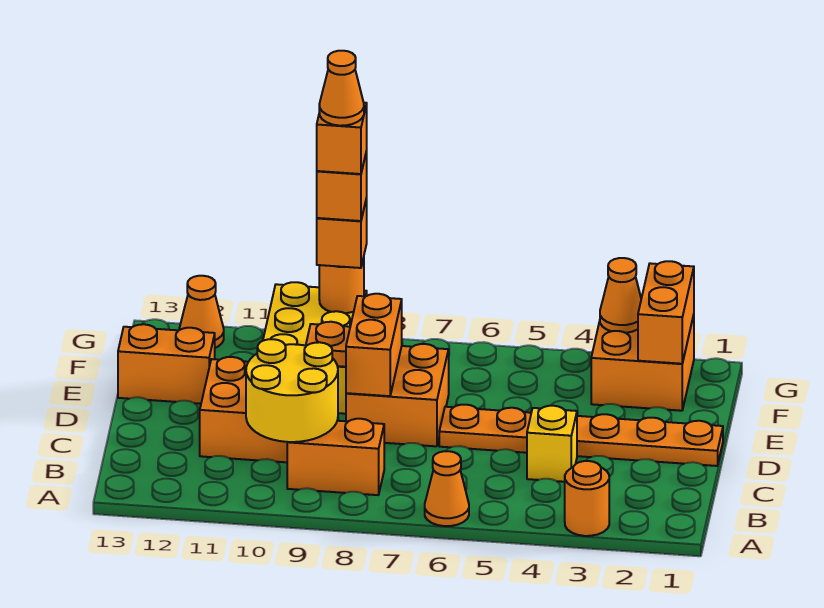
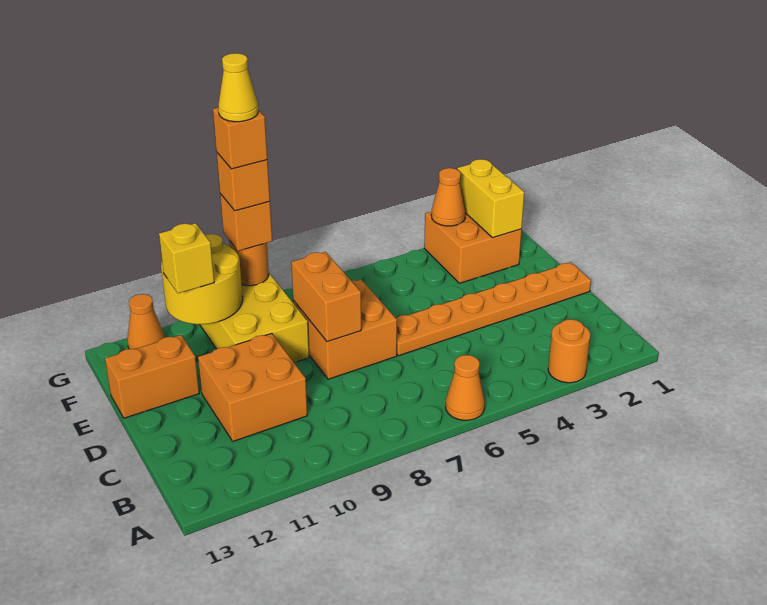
orange 1x2 brick [287,419,384,495] -> none
yellow 2x2 round brick [246,339,338,442] -> yellow 2x2 round brick moved to [161,234,243,324]
yellow 1x1 brick [527,406,577,482] -> yellow 1x1 brick moved to [159,223,214,293]
orange 1x1 plate [306,322,350,367] -> none
orange 1x2 brick [638,261,694,364] -> yellow 1x2 brick [457,159,524,238]
orange 1x1 cone [319,51,364,126] -> yellow 1x1 cone [218,53,258,122]

